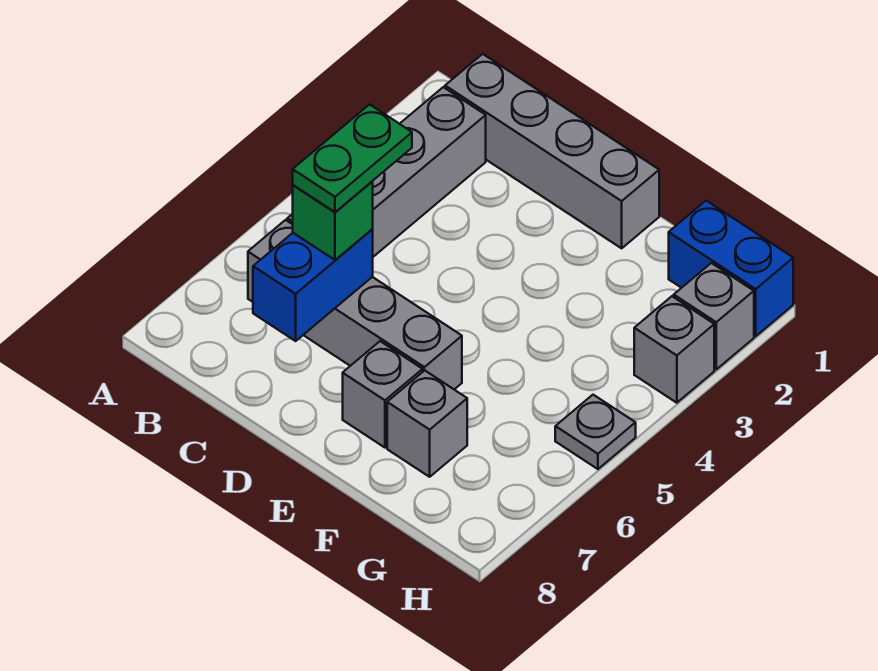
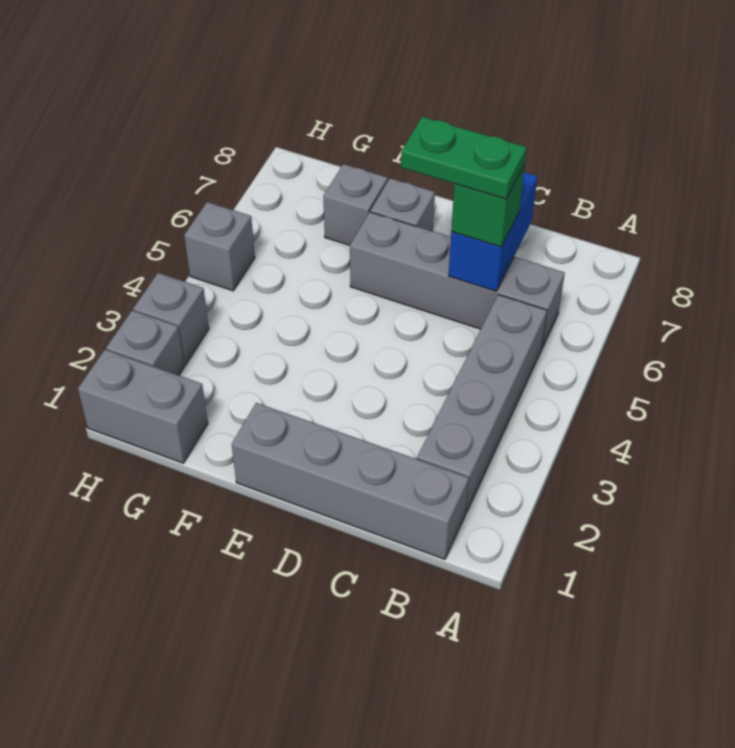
green 1x2 plate [293,104,412,212] -> green 1x2 plate turned to [401,117,527,199]
blue 1x2 brick [669,201,793,336] -> grey 1x2 brick [78,350,208,463]
grey 1x1 plate [555,395,636,469] -> grey 1x1 brick [184,202,255,291]

